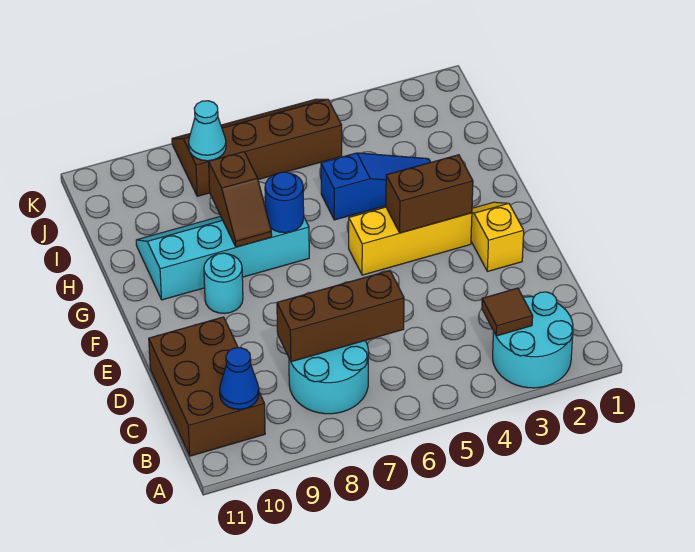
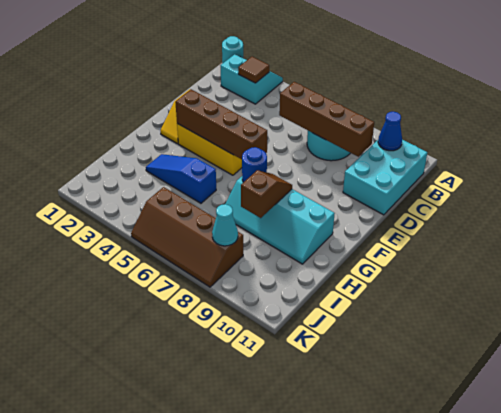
cyan 2x2 round brick [493,292,573,388] -> cyan 2x2 slope [220,54,283,104]
brown 2x3 brick [149,317,265,456] -> cyan 2x3 brick [343,140,427,215]
brown 1x3 brick [277,271,404,362] -> brown 1x4 brick [279,82,374,157]
brown 1x2 brick [386,155,473,233] -> brown 1x4 brick [175,89,267,159]
cyan 1x1 round brick [204,253,243,313] -> cyan 1x1 round brick moved to [222,36,243,64]

